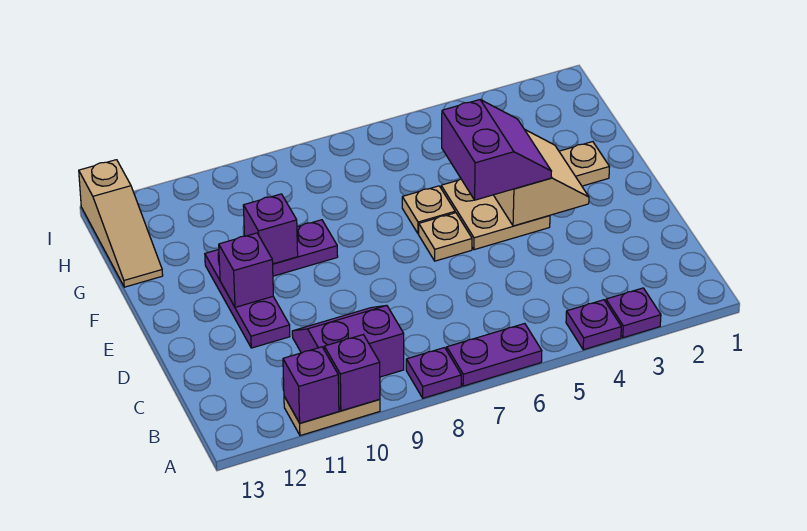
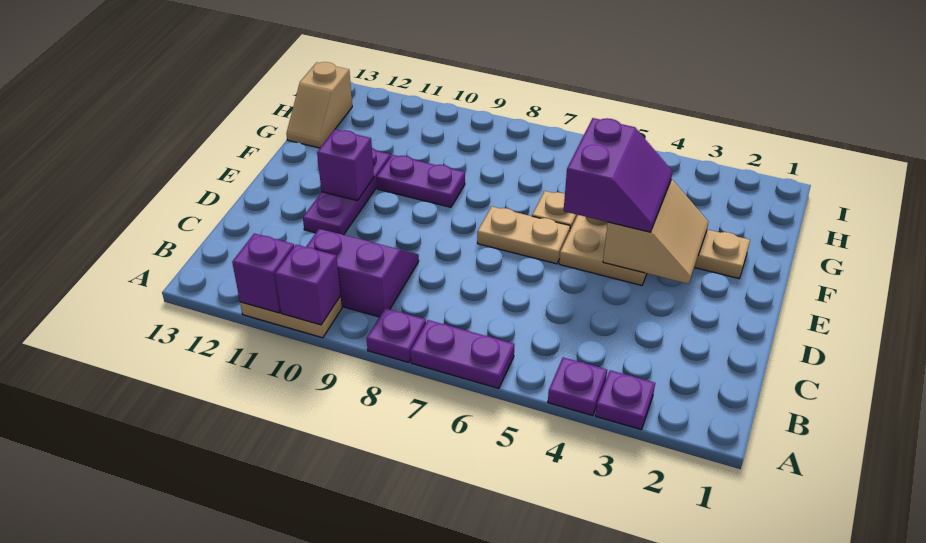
tan 1x1 plate [419,213,472,261] -> tan 1x2 plate [477,206,570,264]
purple 1x1 brick [243,194,298,264] -> none
tan 1x3 slope [79,160,163,287] -> tan 1x2 slope [286,62,352,148]

